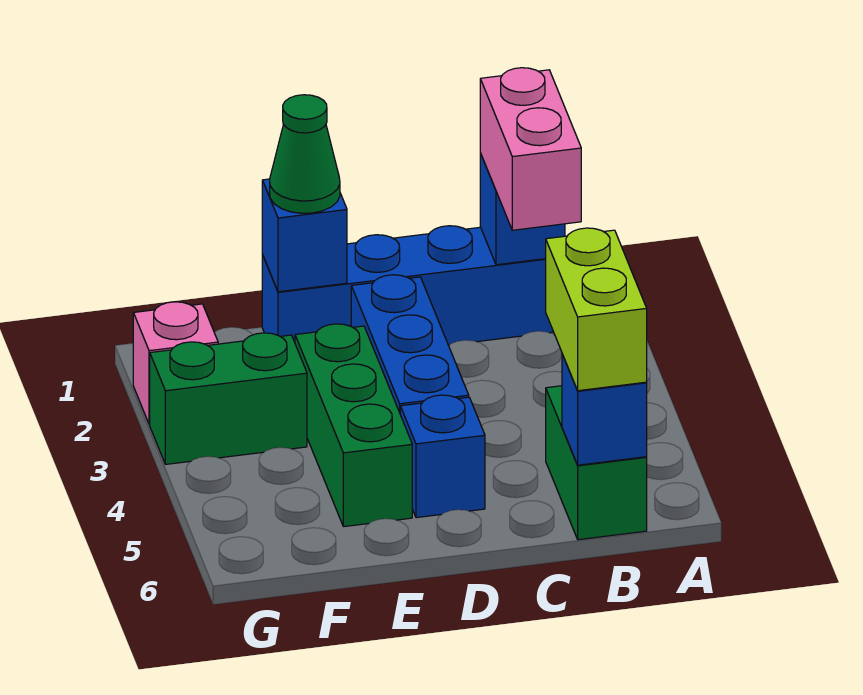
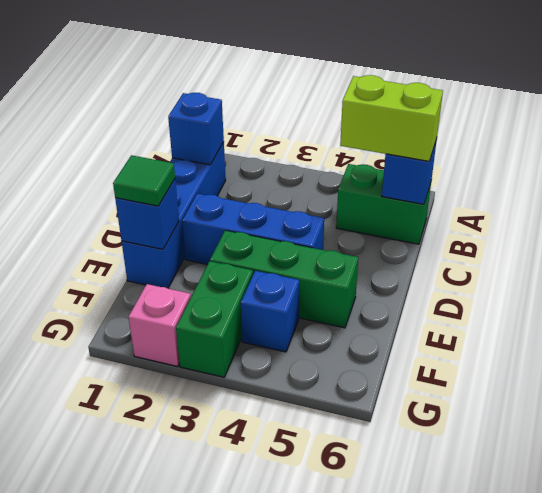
pink 1x2 brick [480,68,581,230] -> none
blue 1x1 brick [400,395,485,518] -> blue 1x1 brick moved to [241,271,299,352]
green 1x1 cone [270,95,340,213] -> green 1x1 tile [113,155,175,206]

